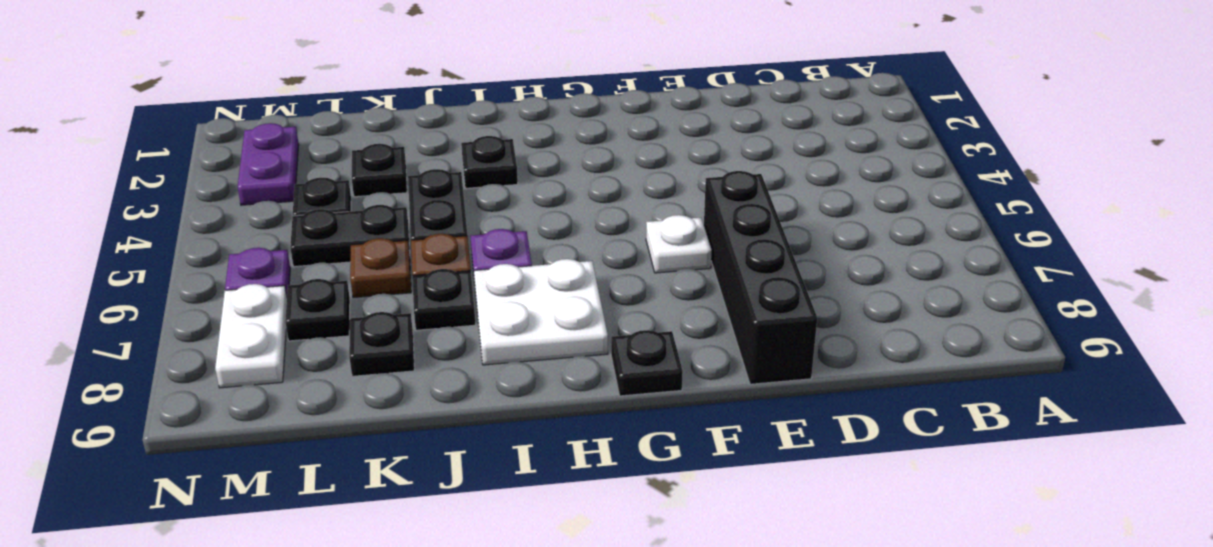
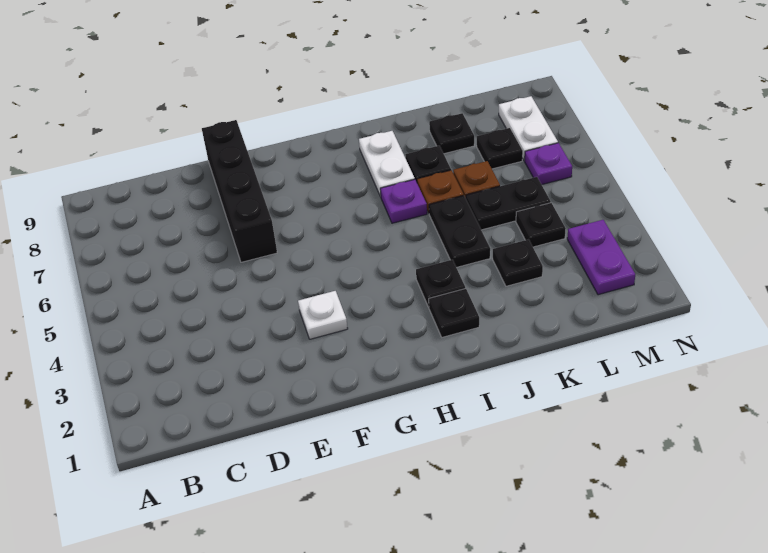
white 1x1 plate [646,215,712,273] -> white 1x1 plate moved to [298,291,348,339]
black 1x1 plate [611,330,683,396] -> black 1x1 plate moved to [429,288,479,337]
white 2x2 plate [474,259,608,365] -> white 1x2 plate [359,131,415,197]

